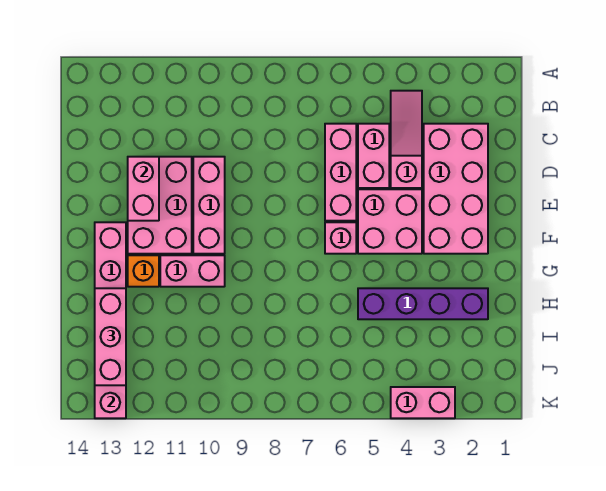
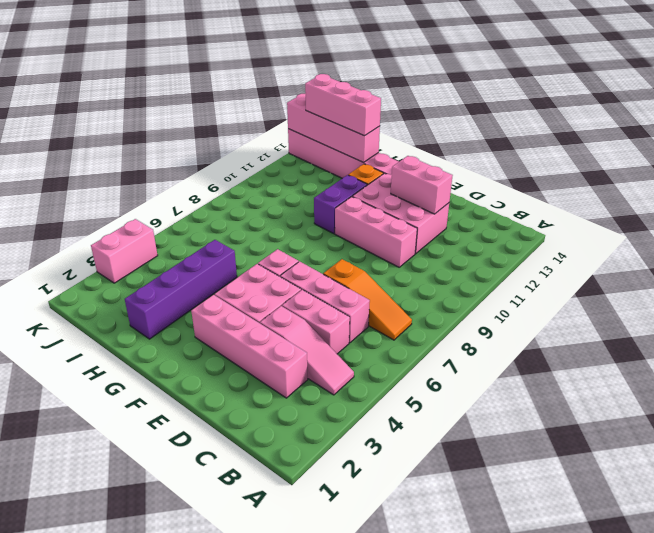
none -> orange 1x3 slope [323,259,412,340]
pink 2x4 brick [424,124,488,254] -> pink 1x4 brick [191,295,308,398]
pink 1x2 brick [160,255,225,287] -> purple 1x2 brick [314,175,367,233]

